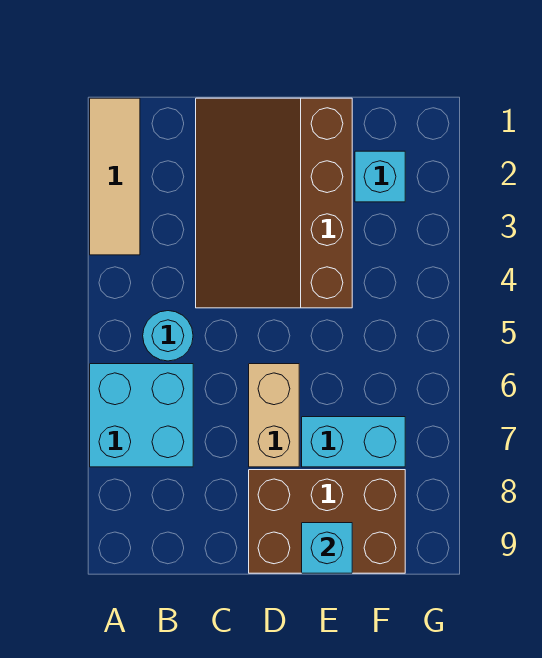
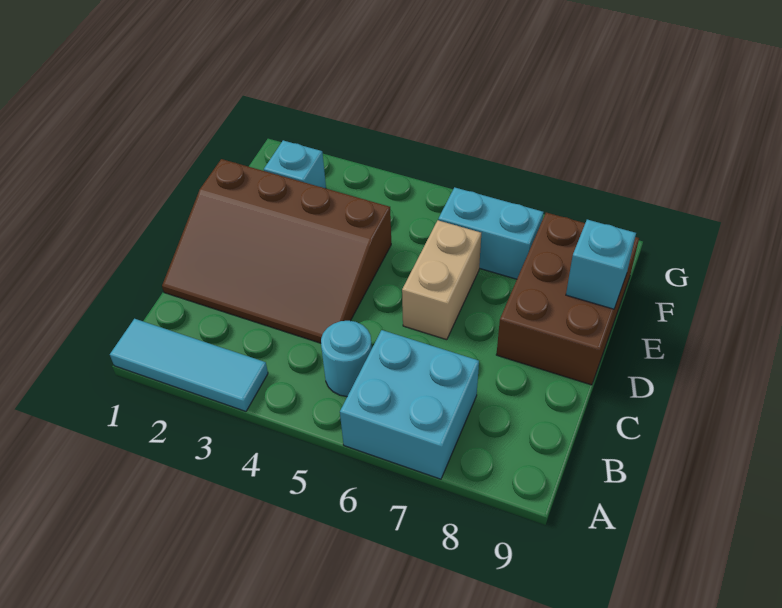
tan 1x3 tile [90,98,140,255] -> cyan 1x3 tile [110,319,268,411]
tan 1x2 brick [249,364,299,467] -> tan 1x2 brick turned to [402,220,481,340]
cyan 1x2 brick [302,417,405,467] -> cyan 1x2 brick turned to [438,187,543,279]

